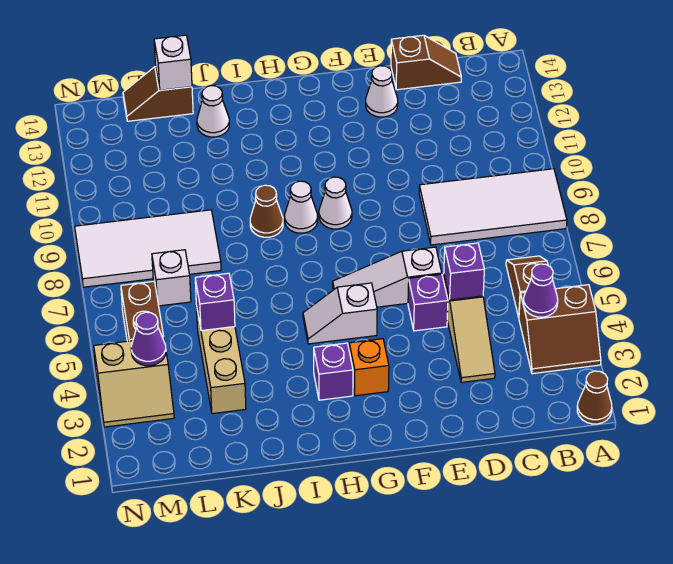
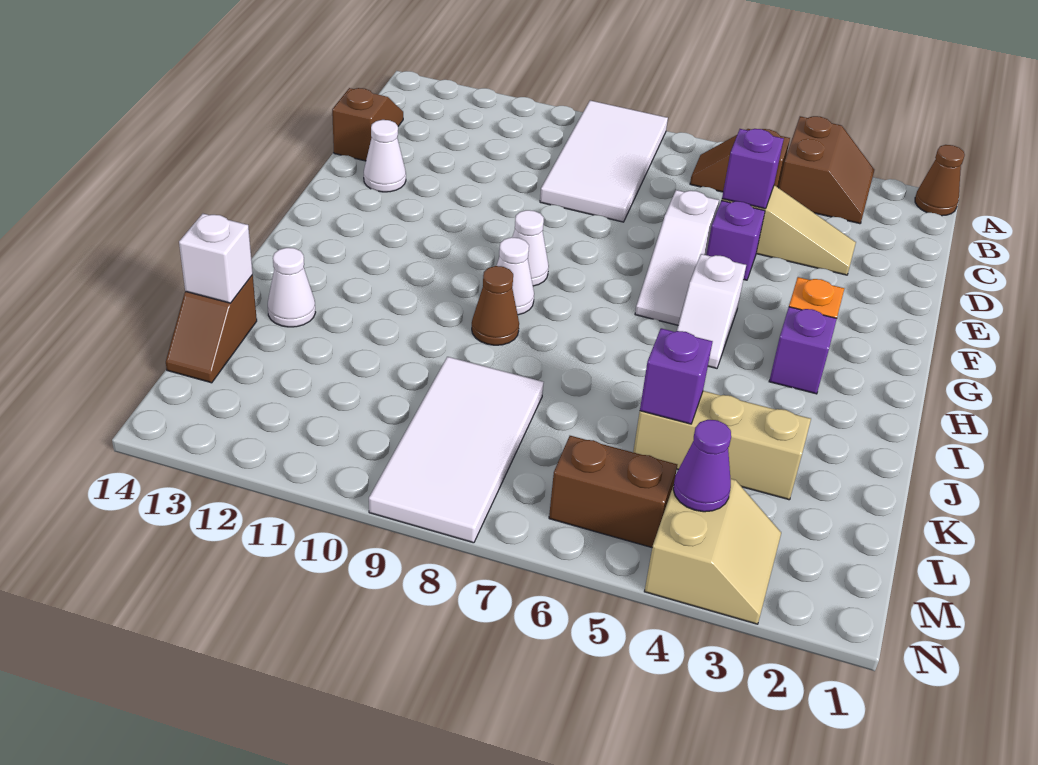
purple 1x1 cone [523,264,558,317] -> none
white 1x1 brick [152,250,191,306] -> none

